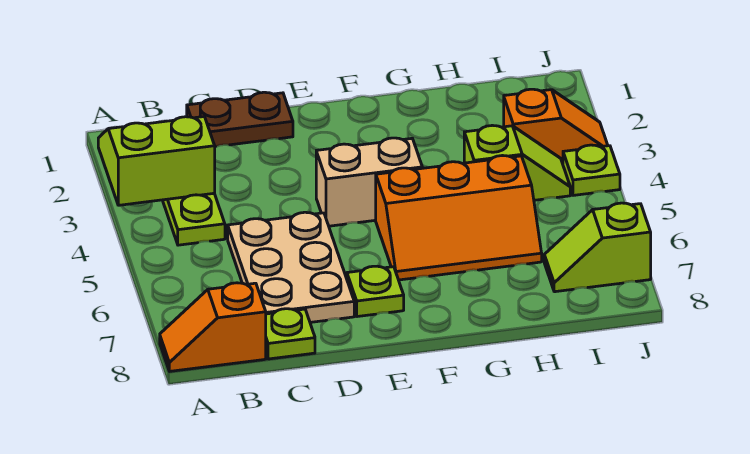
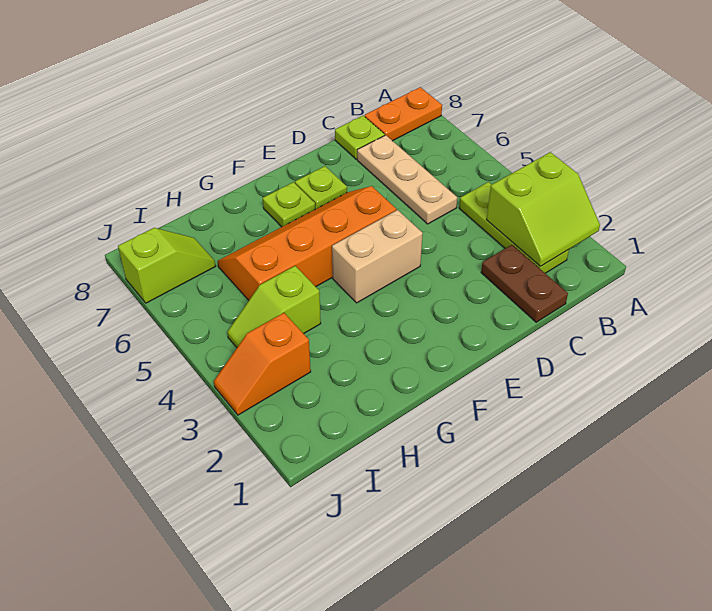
orange 1x2 slope [160,283,266,371] -> orange 1x2 plate [364,87,442,141]
brown 1x2 plate [187,92,293,147] -> brown 1x2 plate turned to [481,245,568,322]
tan 2x3 plate [228,212,354,322] -> tan 1x3 plate [357,135,457,224]
orange 2x3 slope [376,156,542,280] -> orange 2x4 slope [218,186,396,300]
lime 1x1 plate [563,145,620,195] -> lime 1x1 plate moved to [263,182,315,227]

